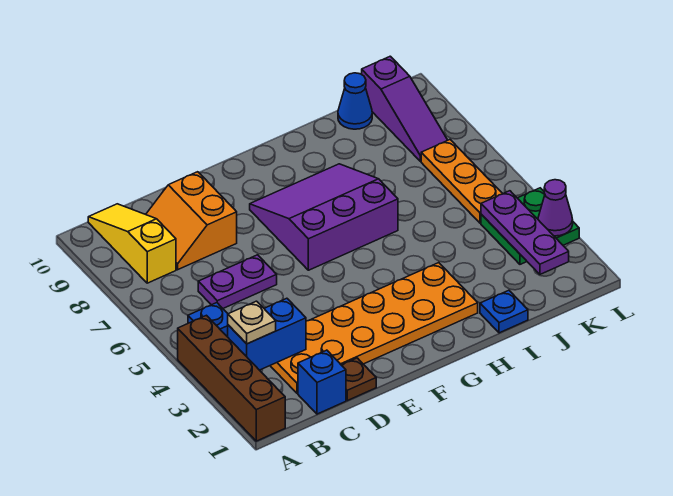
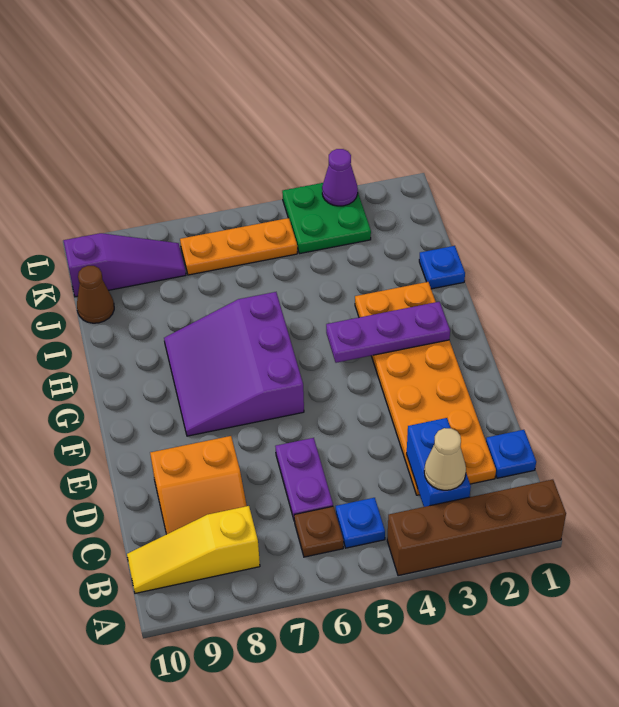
tan 1x1 plate [228,301,276,344] -> tan 1x1 cone [424,428,466,490]
blue 1x1 brick [298,350,346,414] -> blue 1x1 plate [486,430,536,478]
brown 1x1 plate [342,358,376,401] -> brown 1x1 plate moved to [294,506,343,557]
blue 1x1 cone [338,73,372,129] -> brown 1x1 cone [77,266,114,323]
purple 1x3 plate [481,191,569,274] -> purple 1x3 plate moved to [326,302,450,363]

